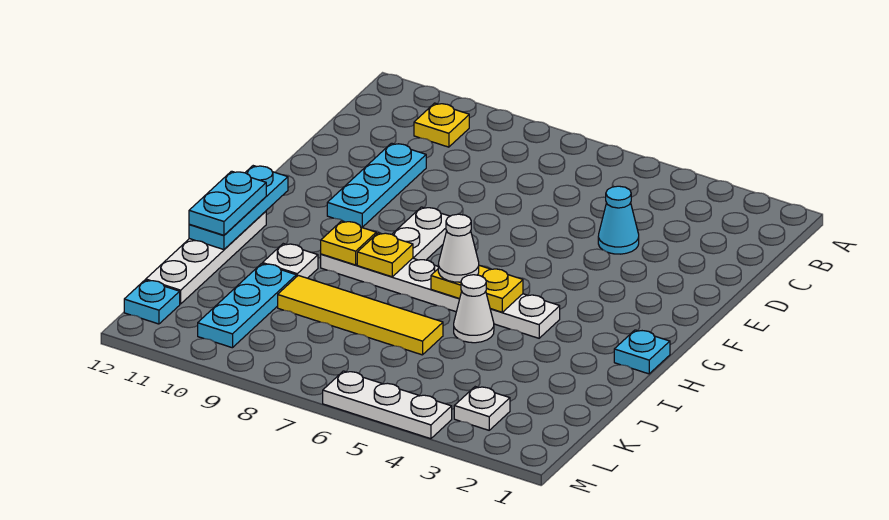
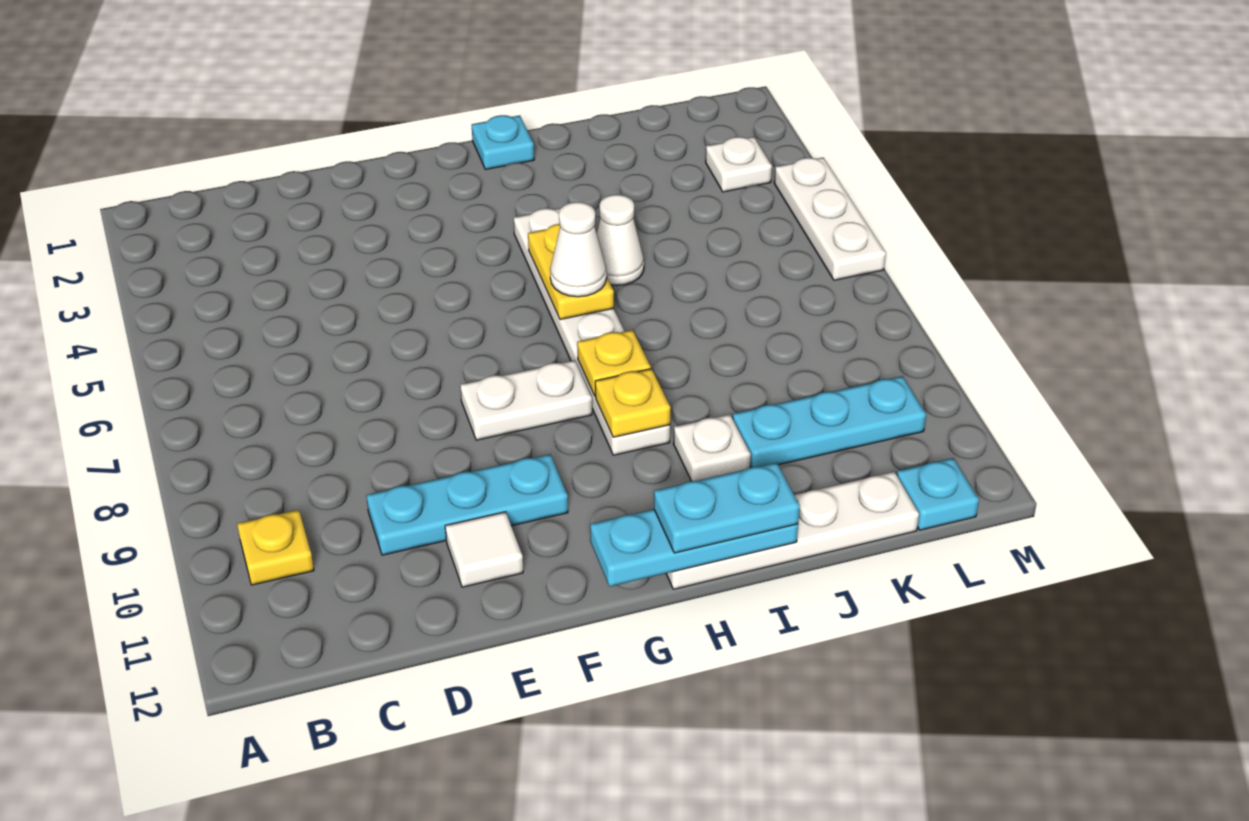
cyan 1x1 cone [598,186,639,254] -> none
none -> white 1x1 tile [445,512,523,587]
yellow 1x4 tile [278,275,443,355] -> none

